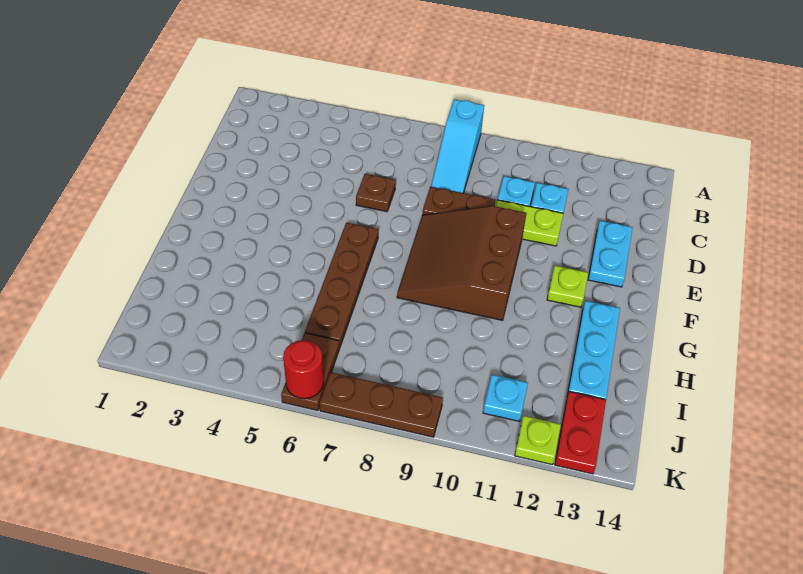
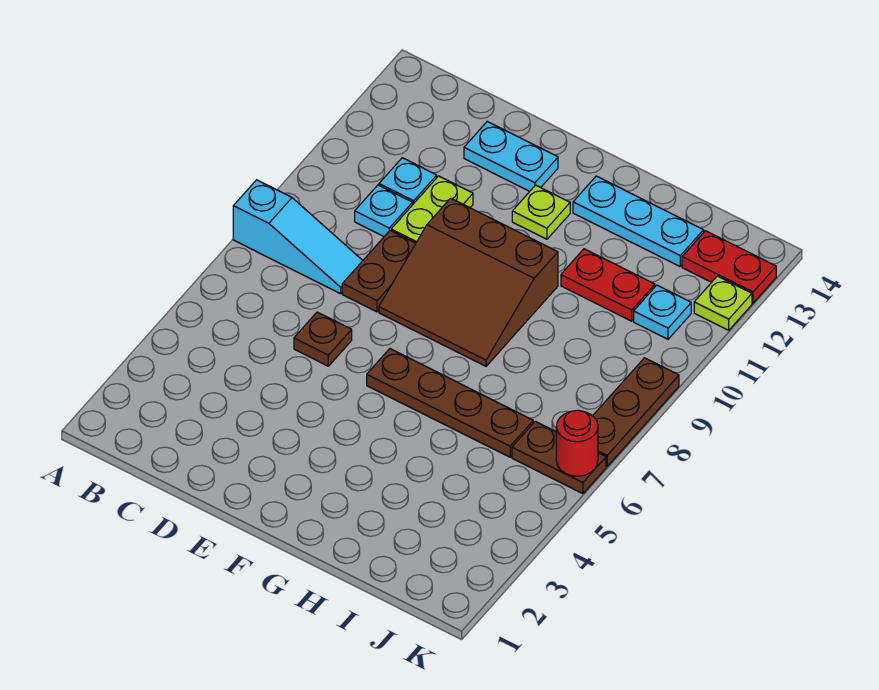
none -> red 1x2 plate [561,249,655,321]

